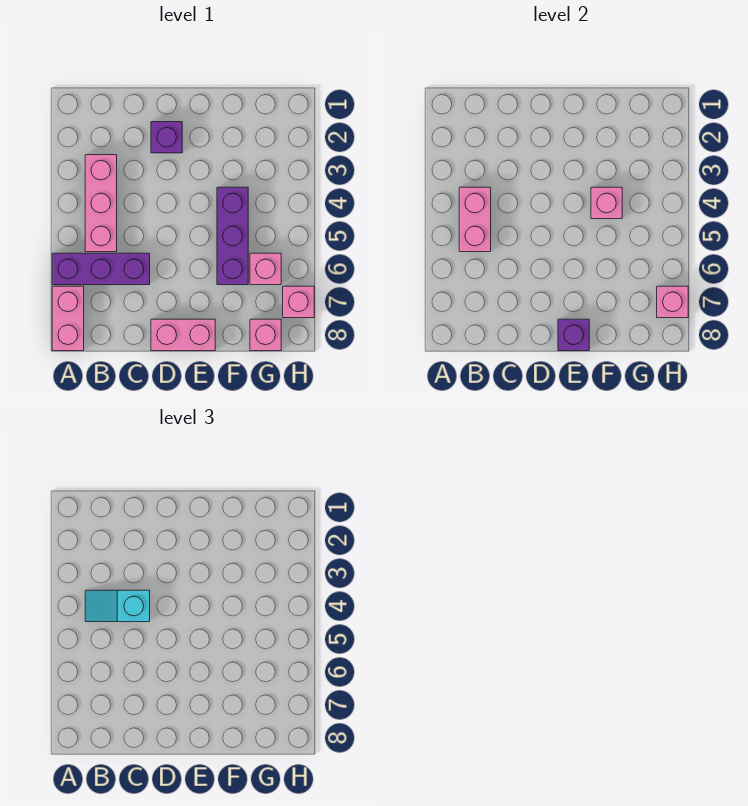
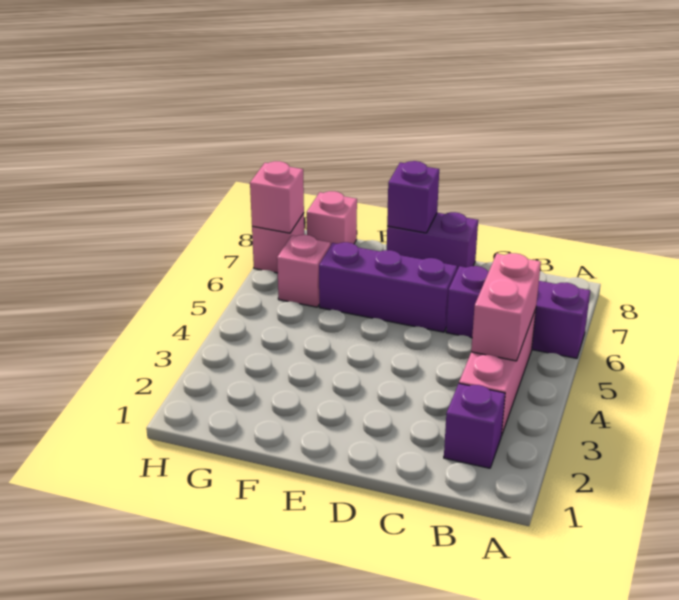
pink 1x2 brick [52,286,84,351] -> none
cyan 1x2 slope [85,590,150,622] -> none
purple 1x1 brick [151,122,182,153] -> purple 1x1 brick moved to [444,383,505,468]
pink 1x2 brick [151,319,215,351] -> purple 1x2 brick [387,212,478,270]
purple 1x3 brick [217,187,248,285] -> purple 1x3 brick turned to [319,242,457,332]
pink 1x1 brick [591,187,622,219] -> none

